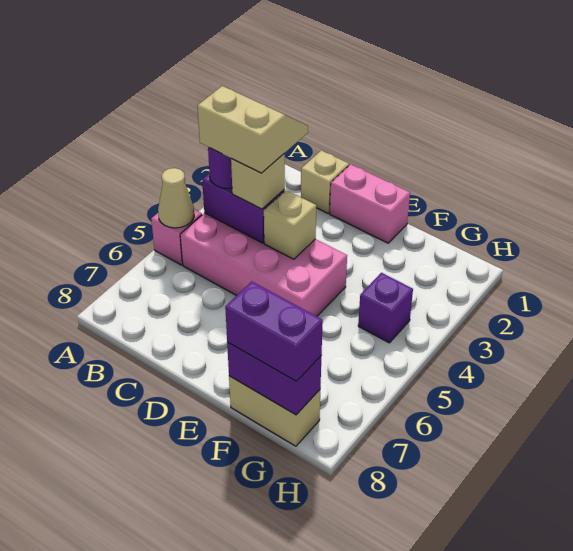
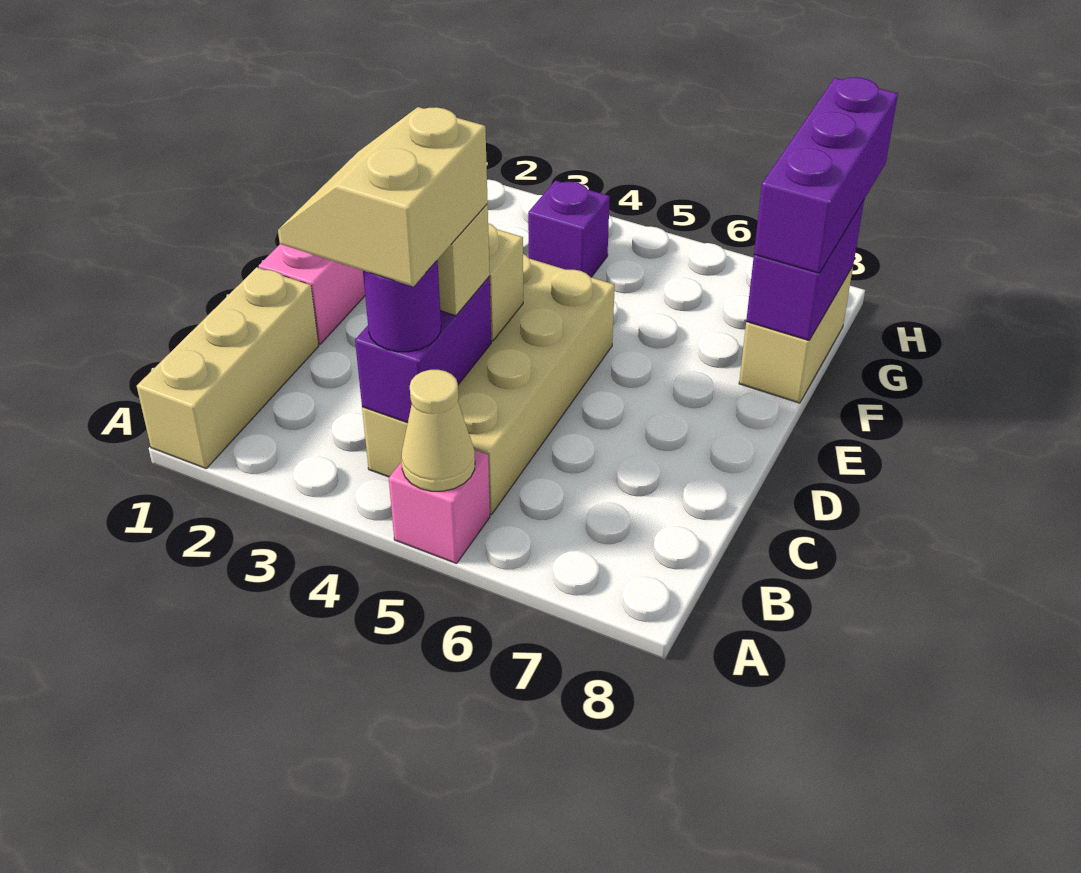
pink 2x4 brick [180,213,347,316] -> tan 2x4 brick [362,254,615,514]
tan 1x1 brick [301,150,349,213] -> tan 1x3 brick [137,267,319,469]
purple 1x2 brick [225,281,323,381] -> purple 1x3 brick [754,77,898,273]

